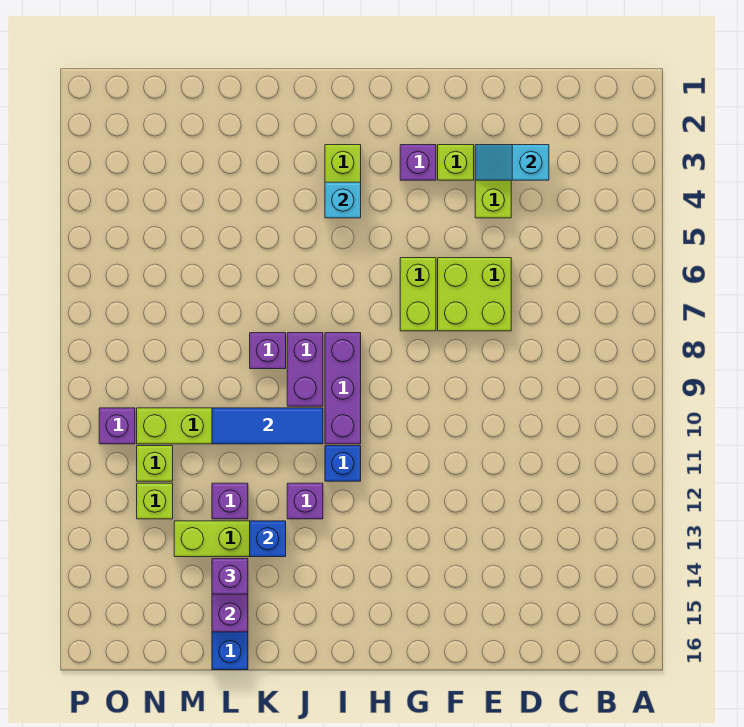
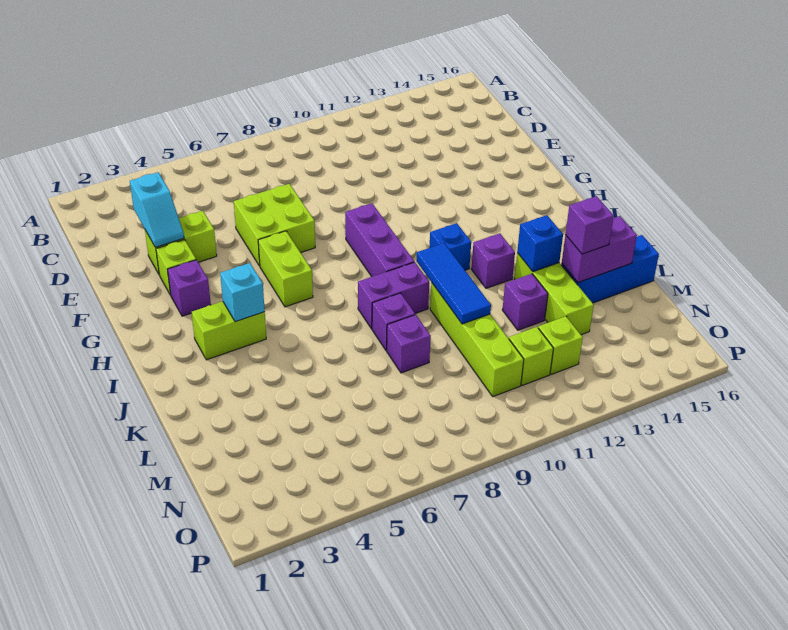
lime 1x2 brick [400,258,436,331] -> lime 1x2 brick turned to [258,231,313,307]
purple 1x3 brick [325,333,361,444] -> purple 1x3 brick turned to [345,203,414,277]
purple 1x1 brick [99,408,135,444] -> purple 1x1 brick moved to [387,315,431,373]

